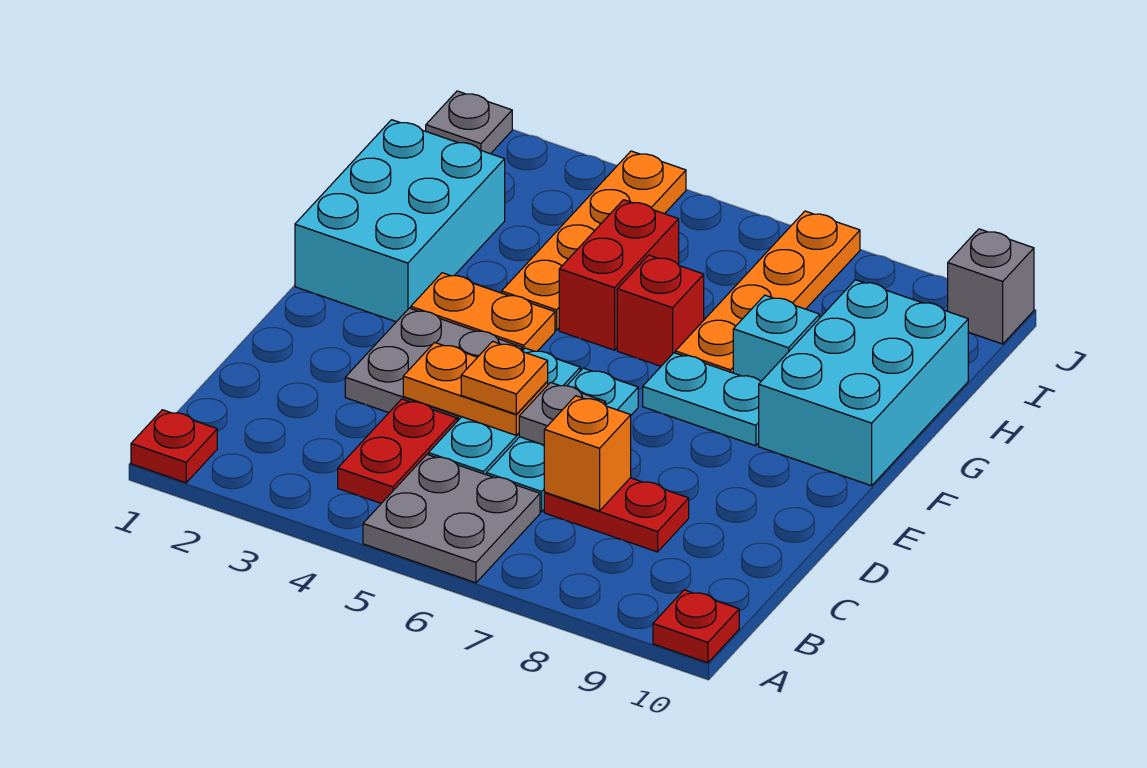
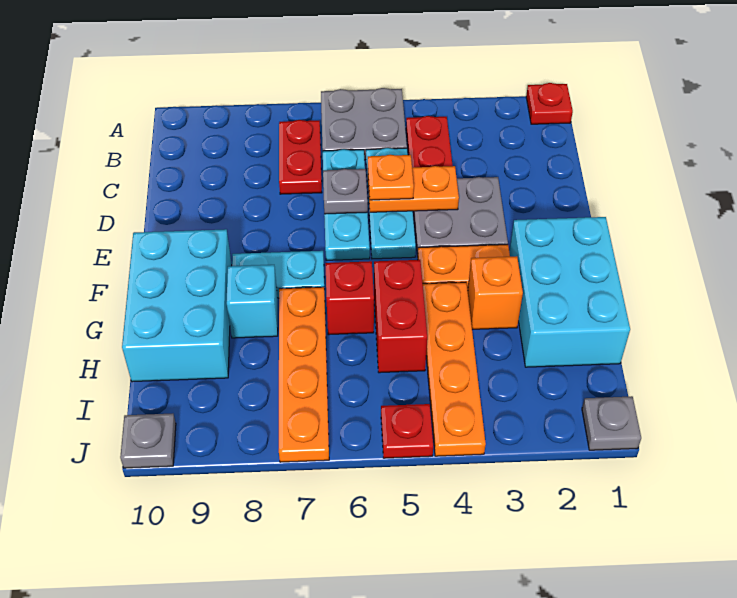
red 1x1 plate [653,590,739,663] -> red 1x1 plate moved to [381,404,433,458]
red 1x2 plate [544,478,689,552] -> red 1x2 plate turned to [279,120,322,194]
orange 1x1 brick [544,396,631,511] -> orange 1x1 brick moved to [468,256,523,329]
grey 1x1 brick [948,229,1034,344] -> grey 1x1 plate [120,414,176,468]

